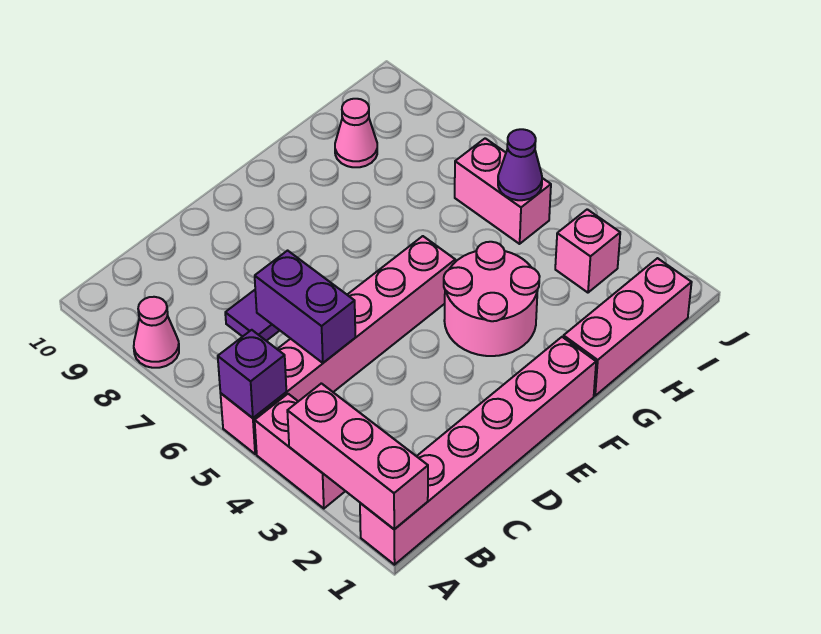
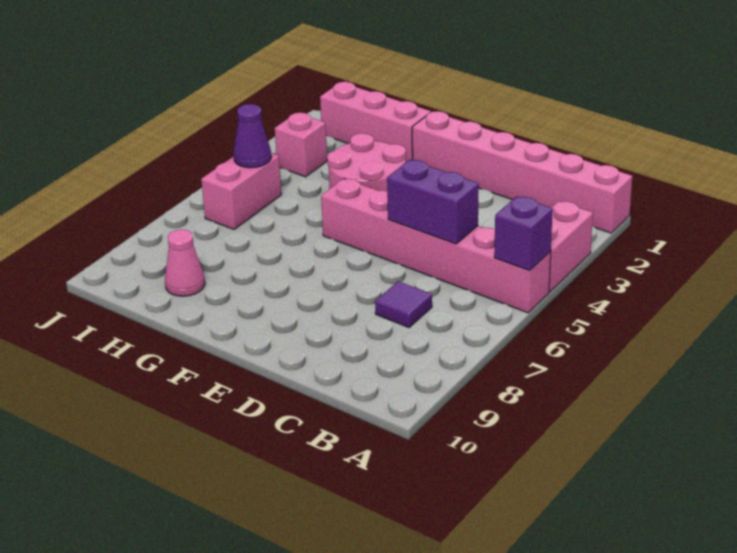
pink 1x3 brick [287,383,428,529] -> none
pink 1x1 cone [134,297,179,368] -> none
purple 1x2 brick [255,251,355,363] -> purple 1x2 brick turned to [387,160,479,244]

